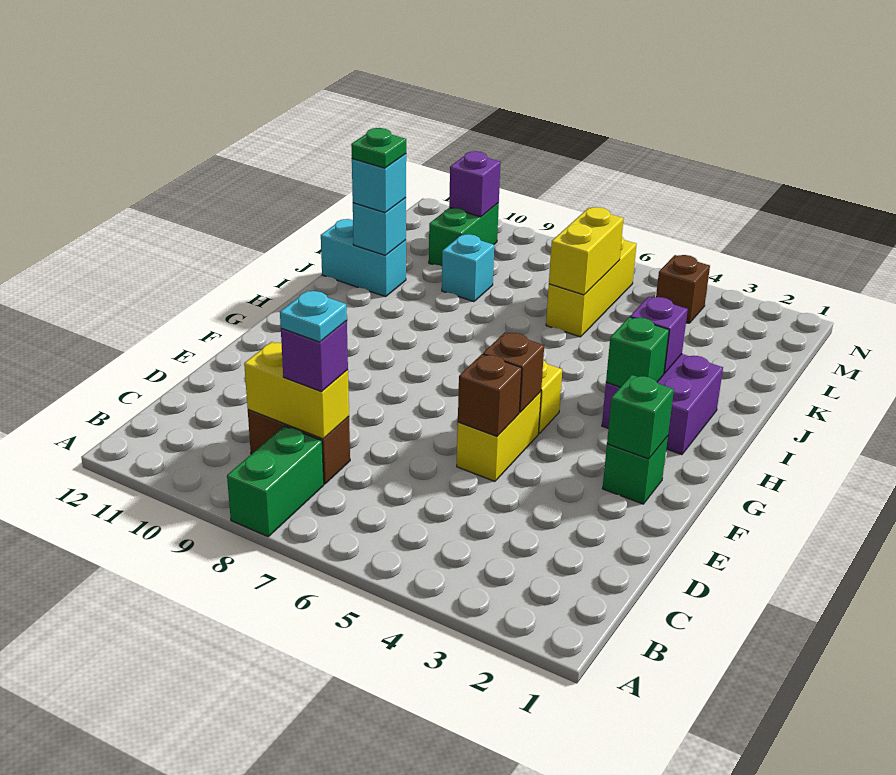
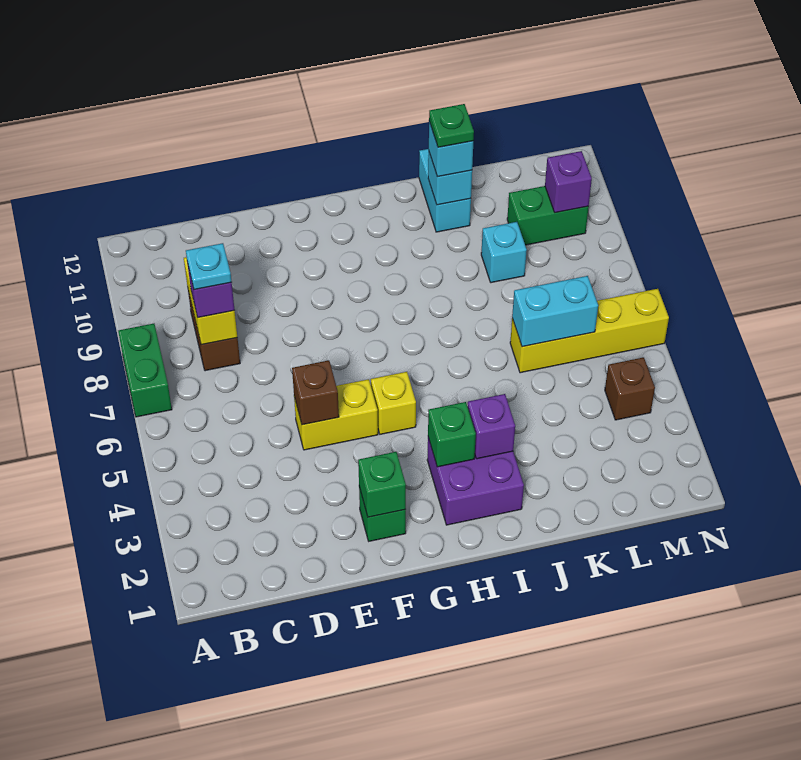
green 1x2 brick [227,426,324,537] -> green 1x2 brick turned to [118,324,172,417]
brown 1x1 brick [483,332,544,412] -> none
yellow 1x3 brick [546,237,637,337] -> yellow 1x4 brick [510,289,669,373]
yellow 1x2 brick [549,207,624,295] -> cyan 1x2 brick [512,276,598,347]

